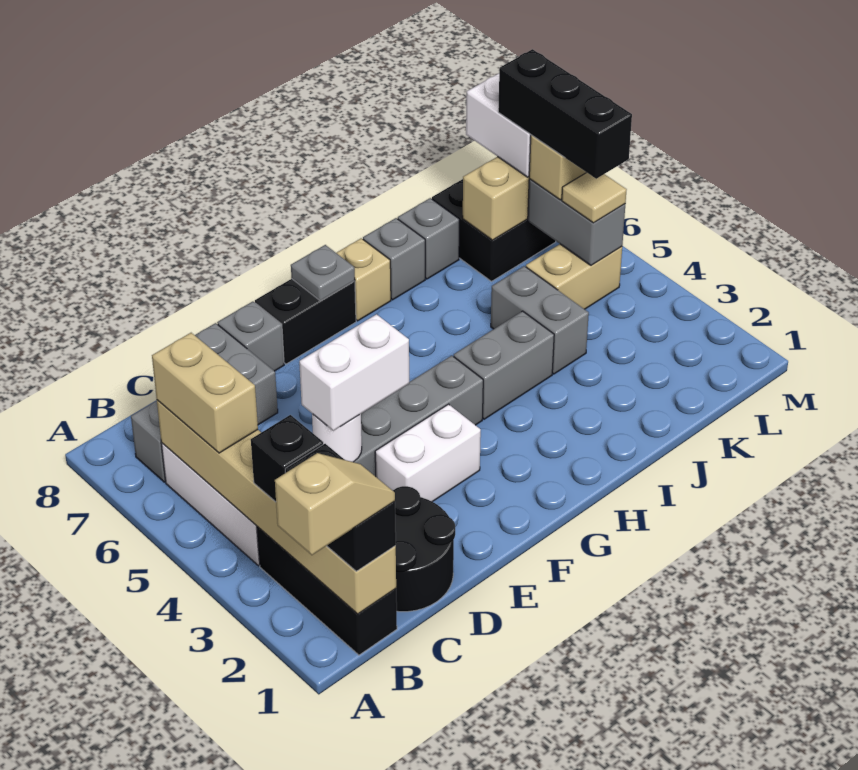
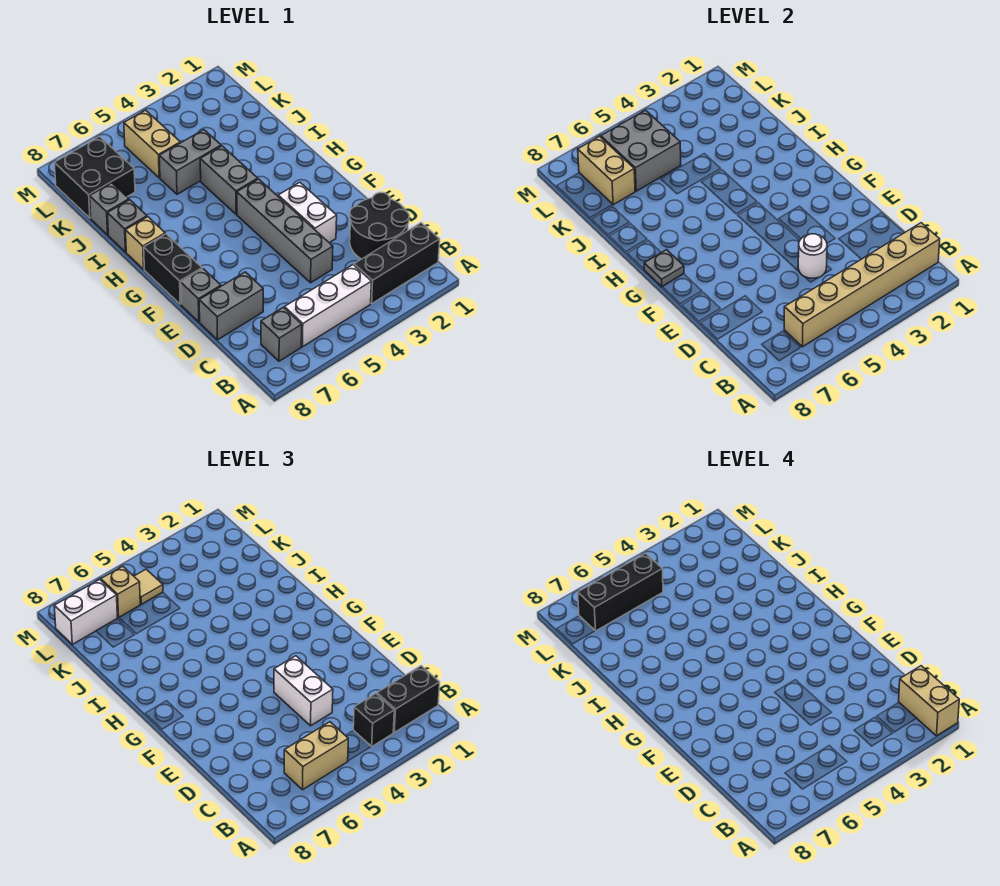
tan 1x2 slope [275,453,395,555] -> tan 1x2 brick [899,666,959,736]
grey 1x2 brick [527,179,625,265] -> grey 2x2 brick [601,110,681,191]

